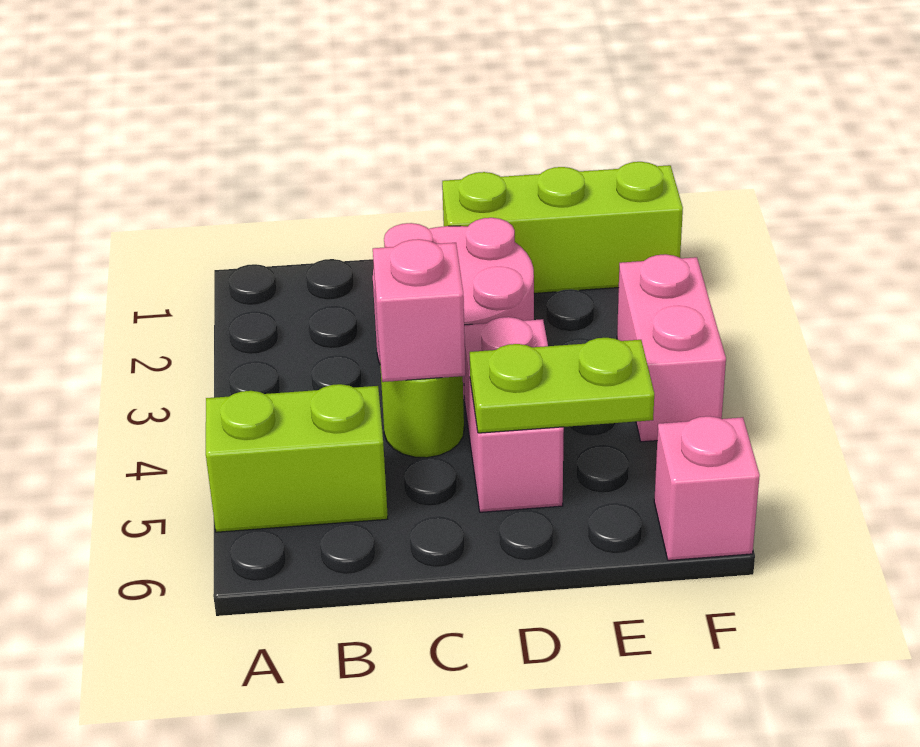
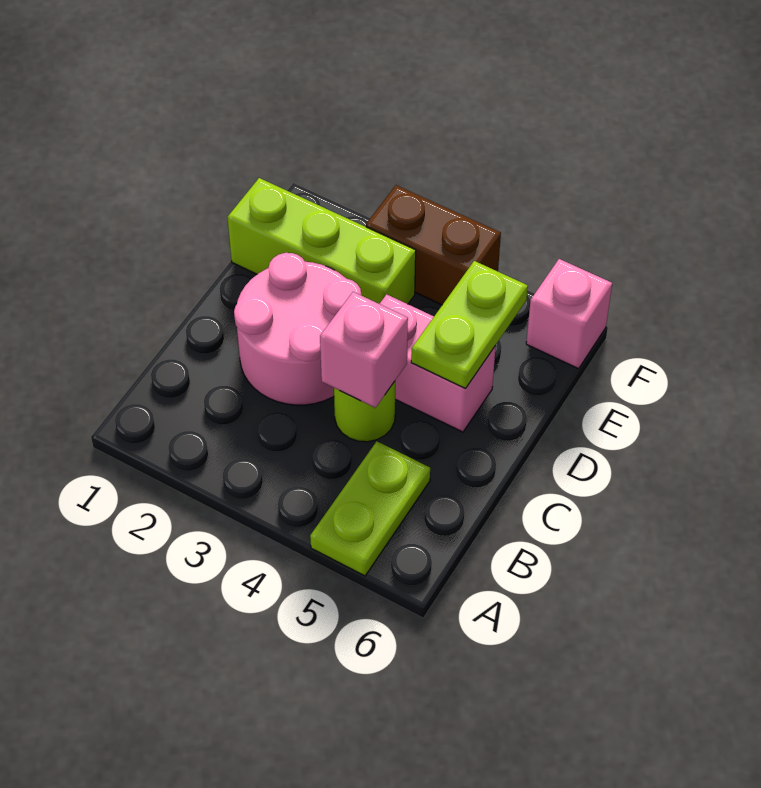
lime 1x2 brick [206,384,388,532] -> lime 1x2 plate [310,441,430,576]
lime 1x3 brick [442,162,683,293] -> lime 1x3 brick turned to [227,178,416,304]
pink 1x2 brick [617,254,726,442] -> brown 1x2 brick [366,185,501,305]

